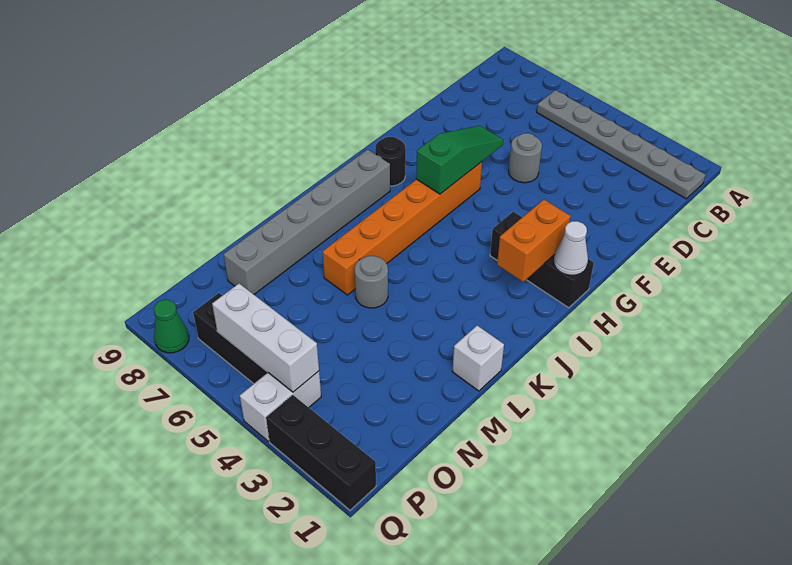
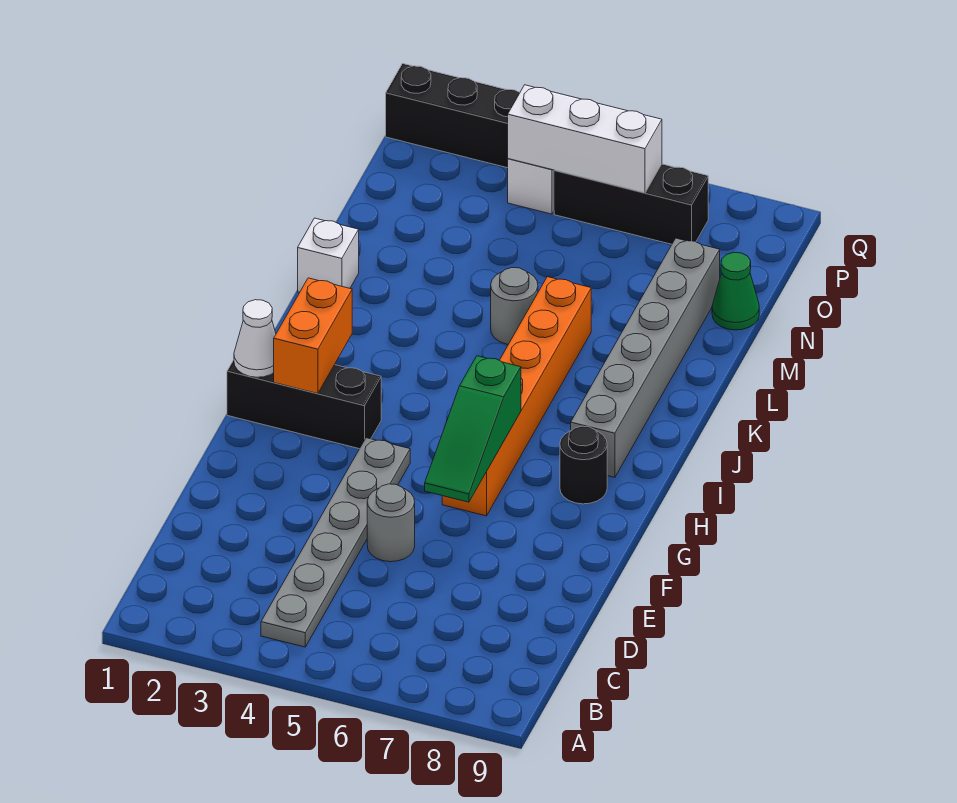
grey 1x6 plate [537,90,706,199] -> grey 1x6 plate turned to [261,438,410,647]
green 1x1 cone [154,300,189,353] -> green 1x1 cone moved to [712,252,759,330]

